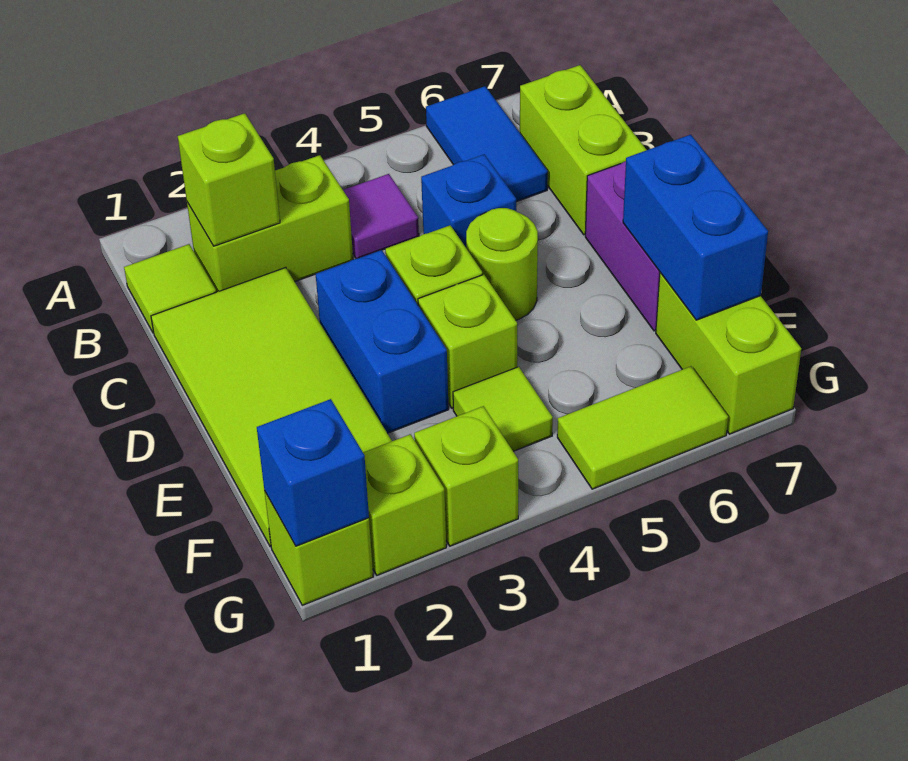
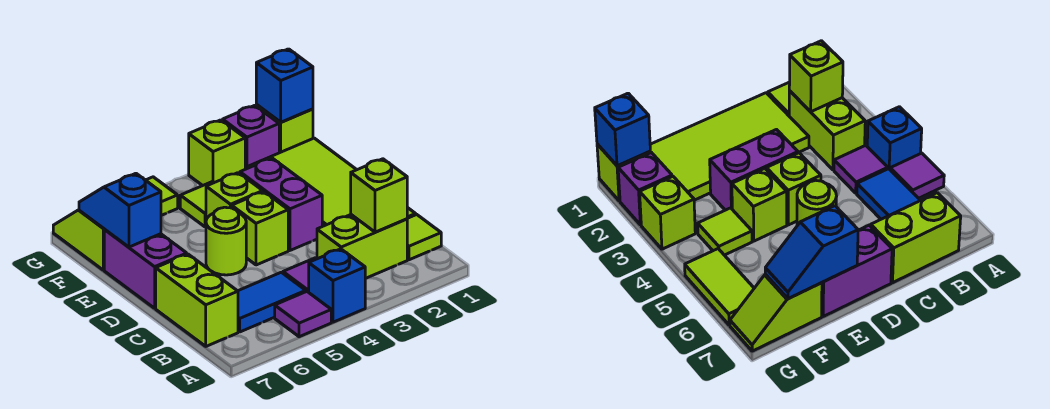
none -> purple 1x1 tile [275,292,331,337]
blue 1x2 tile [426,86,548,202] -> blue 1x2 tile turned to [238,272,306,332]
blue 1x1 brick [421,154,516,247] -> blue 1x1 brick moved to [309,249,365,322]
blue 1x2 brick [316,250,449,433] -> purple 1x2 brick [240,158,322,250]
blue 1x2 brick [623,135,768,320] -> blue 1x2 slope [79,173,161,247]
lime 1x2 brick [656,273,801,434] -> lime 1x2 slope [53,210,105,270]
lime 1x1 brick [363,434,446,575] -> purple 1x1 brick [223,105,279,169]

